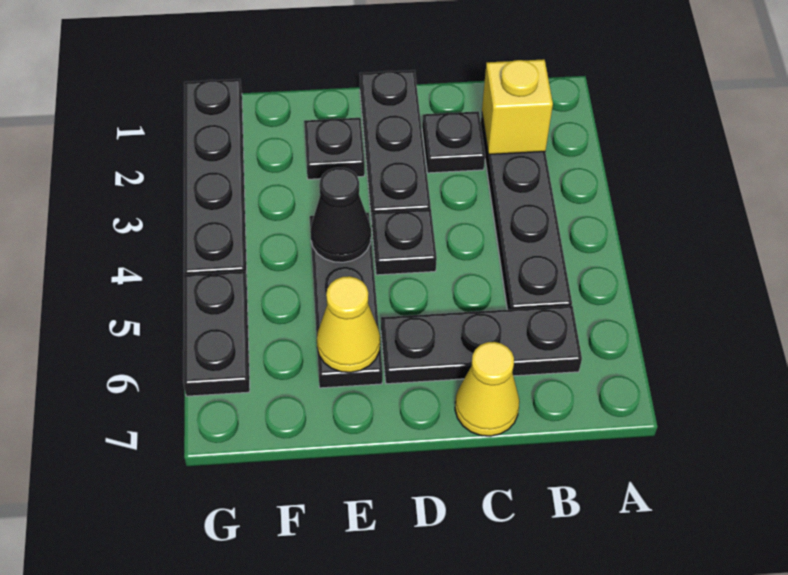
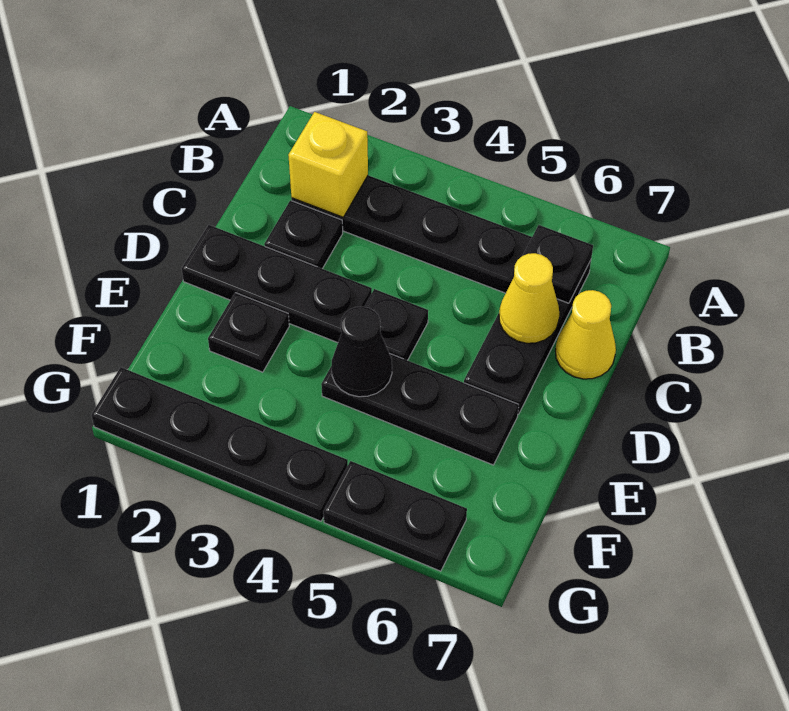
none -> black 1x1 plate [523,225,593,303]
yellow 1x1 cone [317,276,380,372] -> yellow 1x1 cone moved to [499,253,559,343]

